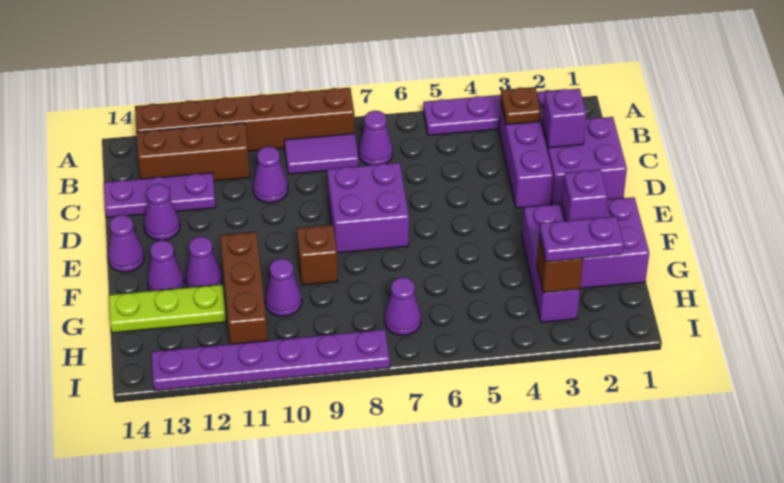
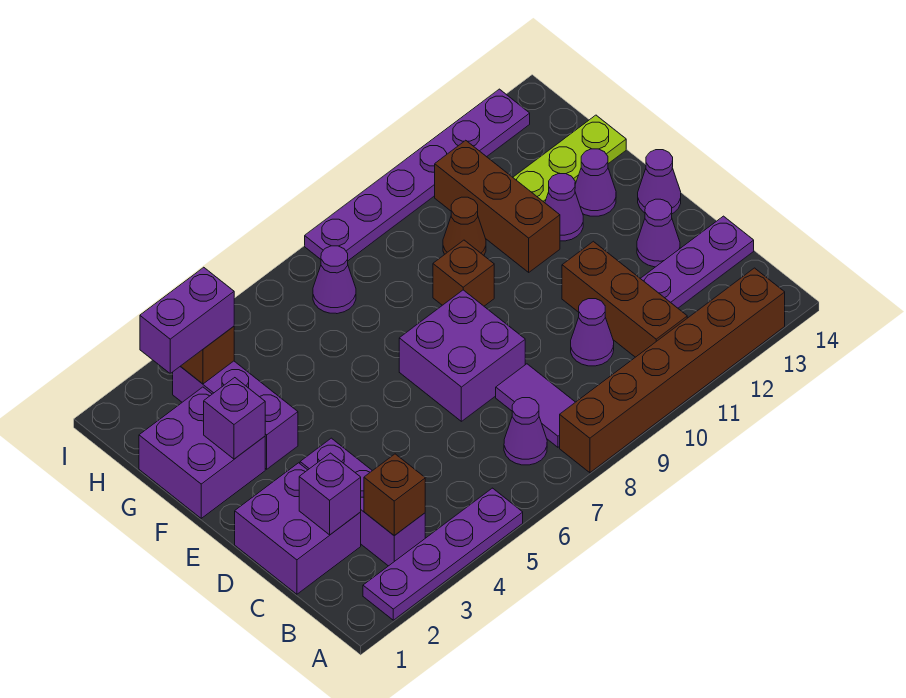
brown 1x1 plate [501,87,541,125] -> brown 1x1 brick [364,454,425,536]
purple 1x2 tile [284,133,359,174] -> purple 1x2 tile turned to [496,364,575,447]
brown 1x3 brick [136,123,250,181] -> brown 1x3 brick turned to [562,241,687,357]
purple 1x1 cone [265,259,302,316] -> brown 1x1 cone [443,197,486,255]
purple 1x2 plate [539,216,624,262] -> purple 1x2 brick [140,267,234,373]

